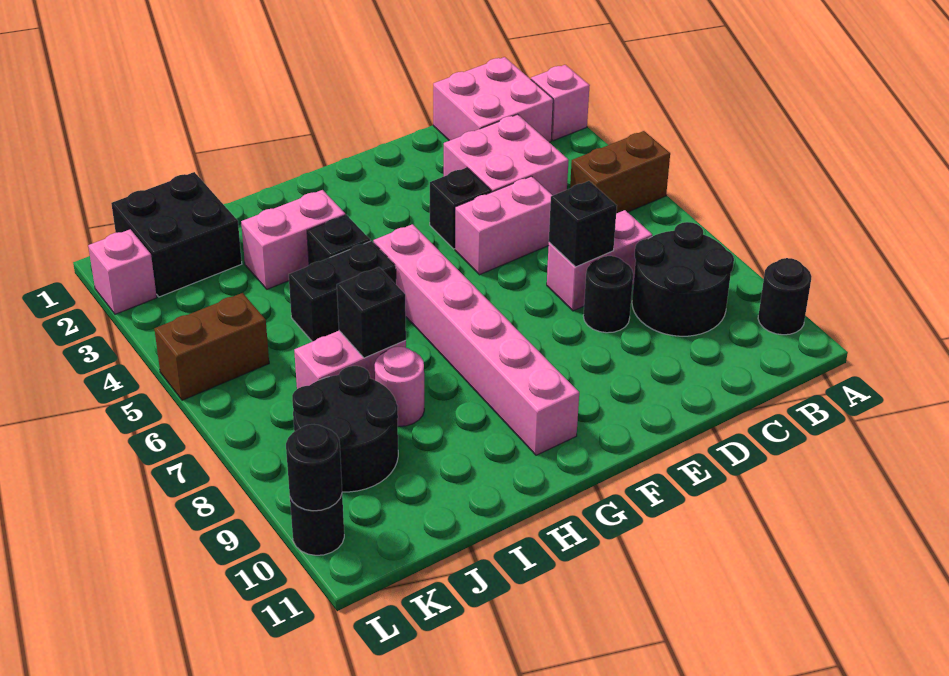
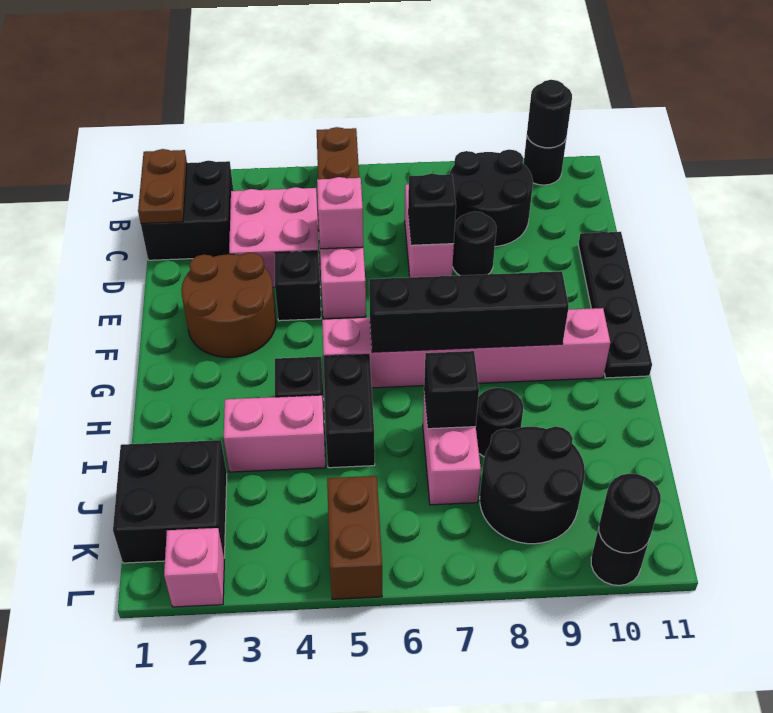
pink 1x1 brick [531,65,590,141] -> pink 1x1 brick moved to [317,177,363,249]
none -> black 1x1 round brick [527,80,572,148]
pink 2x2 brick [433,57,553,142] -> black 2x2 brick [141,161,234,260]
none -> brown 1x2 plate [138,149,187,223]
none -> black 1x4 plate [578,232,652,378]
none -> brown 2x2 round brick [181,253,276,357]
none -> black 1x4 brick [369,271,569,352]
pink 1x2 brick [241,190,346,289] -> pink 1x2 brick turned to [224,395,326,472]
pink 1x1 round brick [375,347,424,426] -> black 1x1 round brick [476,388,523,457]

